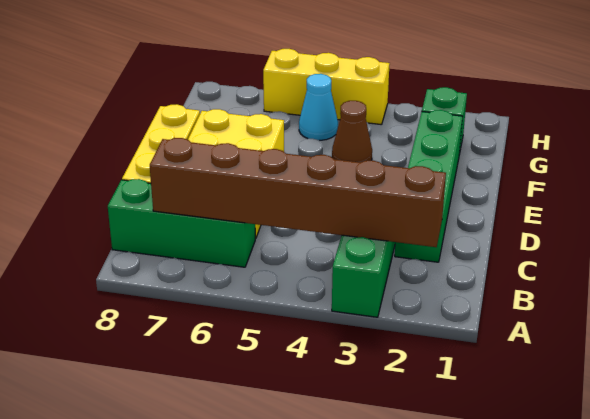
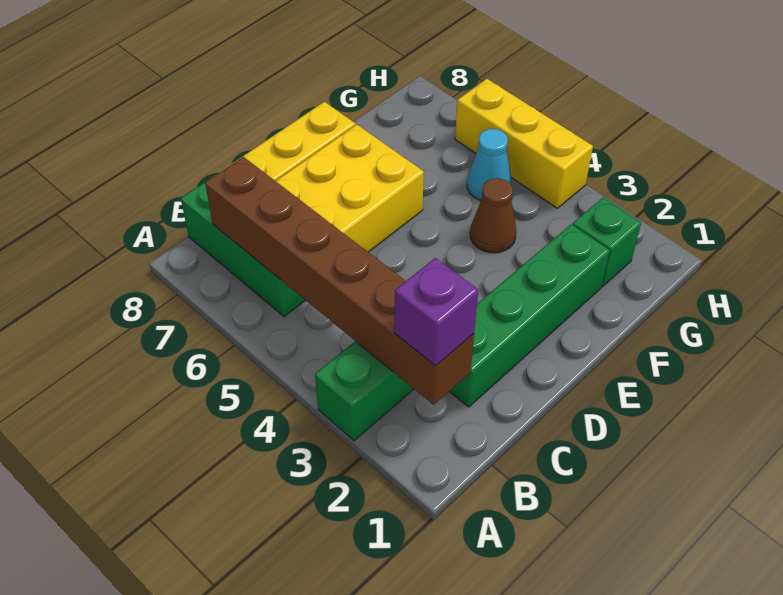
none -> purple 1x1 brick [395,258,478,366]

